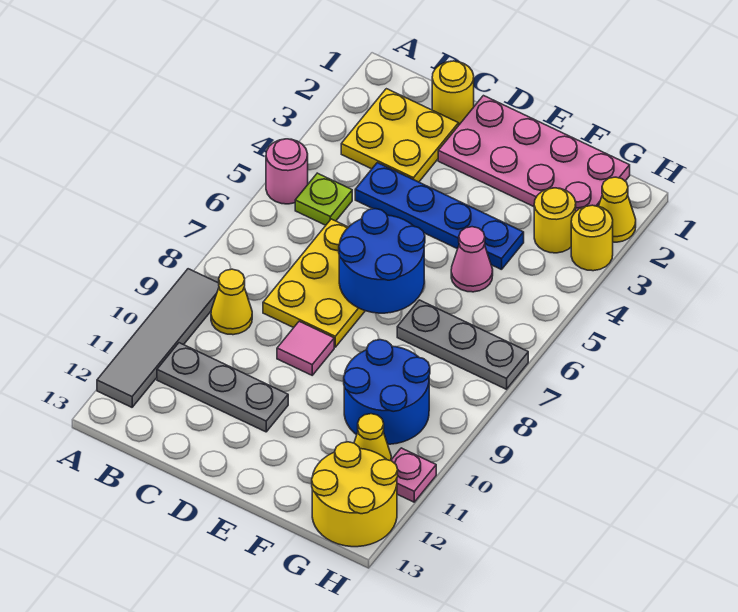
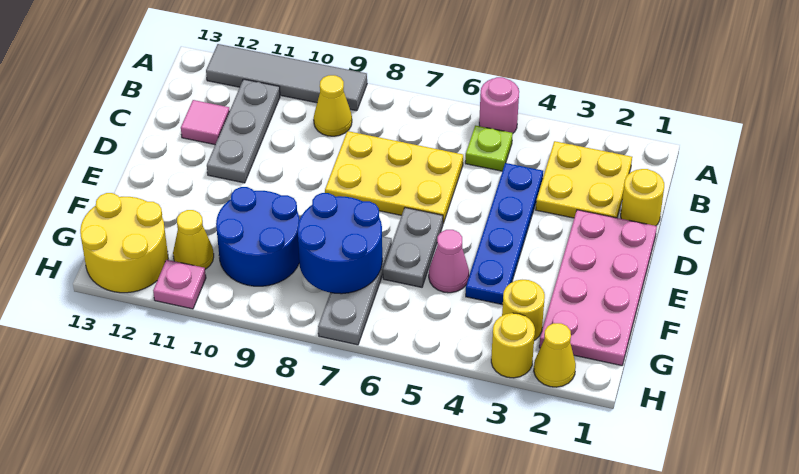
blue 2x2 round brick [339,209,425,313] -> blue 2x2 round brick moved to [298,193,382,294]
pink 1x1 tile [277,321,334,375] -> pink 1x1 tile moved to [181,100,230,145]
none -> grey 1x2 plate [383,208,443,287]

